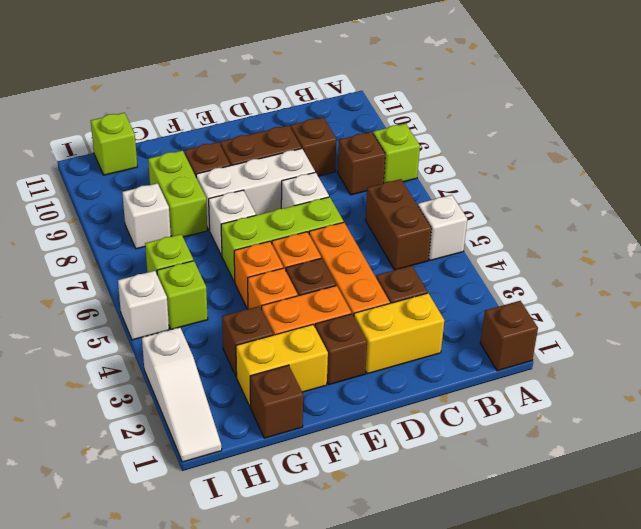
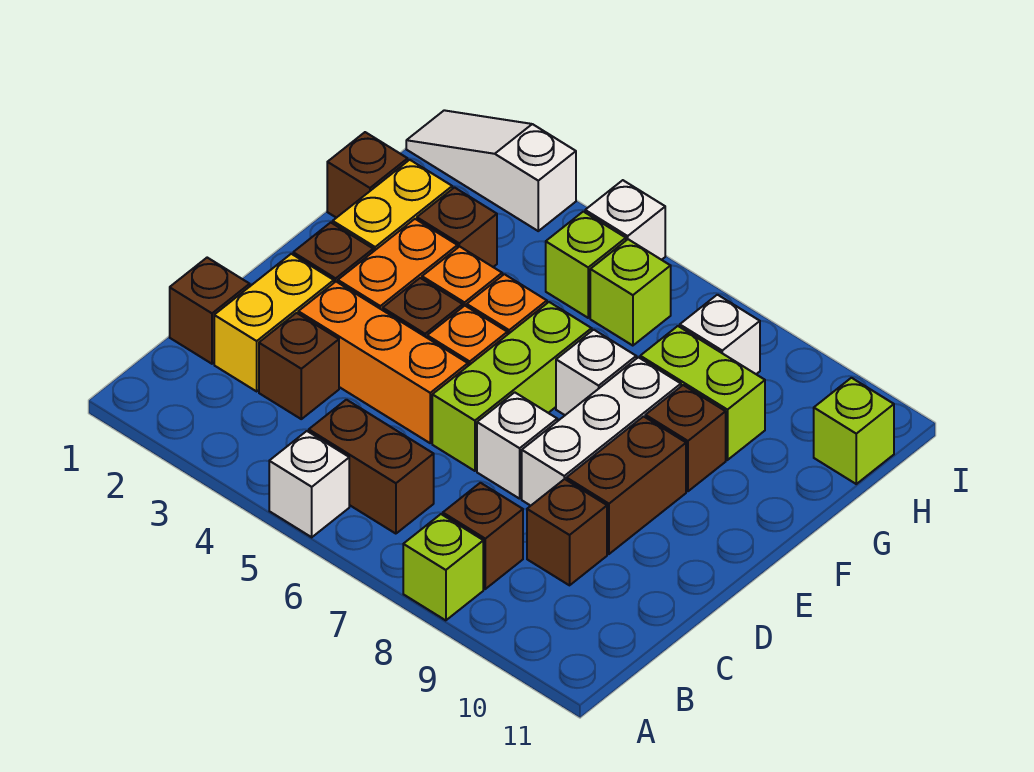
brown 1x1 brick [480,301,538,371] -> brown 1x1 brick moved to [170,258,250,364]

